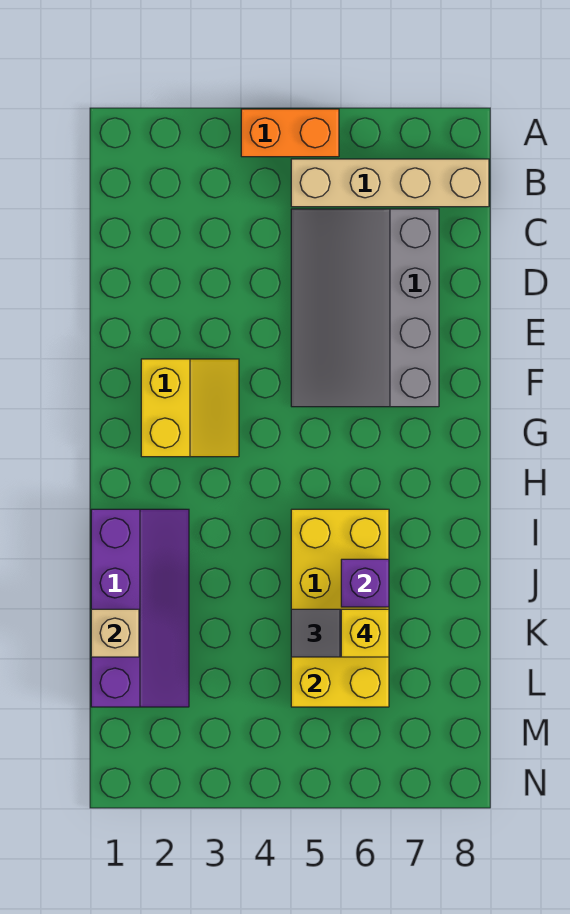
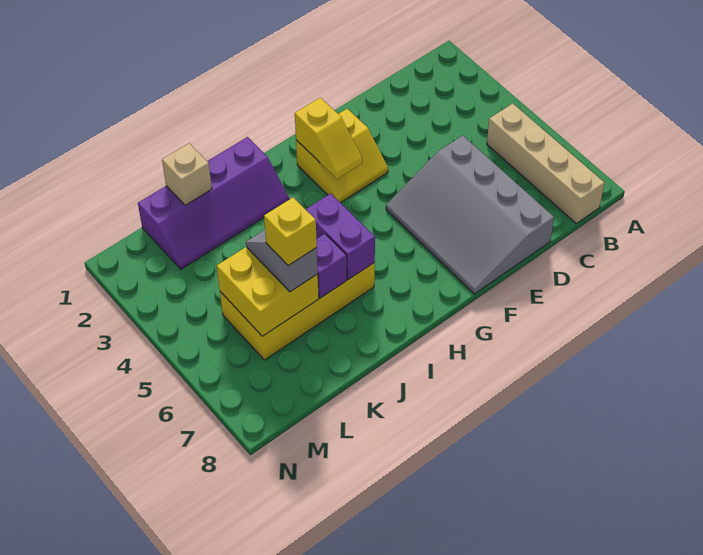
orange 1x2 brick [241,109,339,157] -> none
grey 3x4 slope [291,209,439,407] -> grey 3x4 slope turned to [386,136,554,294]
none -> yellow 1x2 slope [295,98,362,179]
none -> purple 1x2 brick [305,194,375,279]

